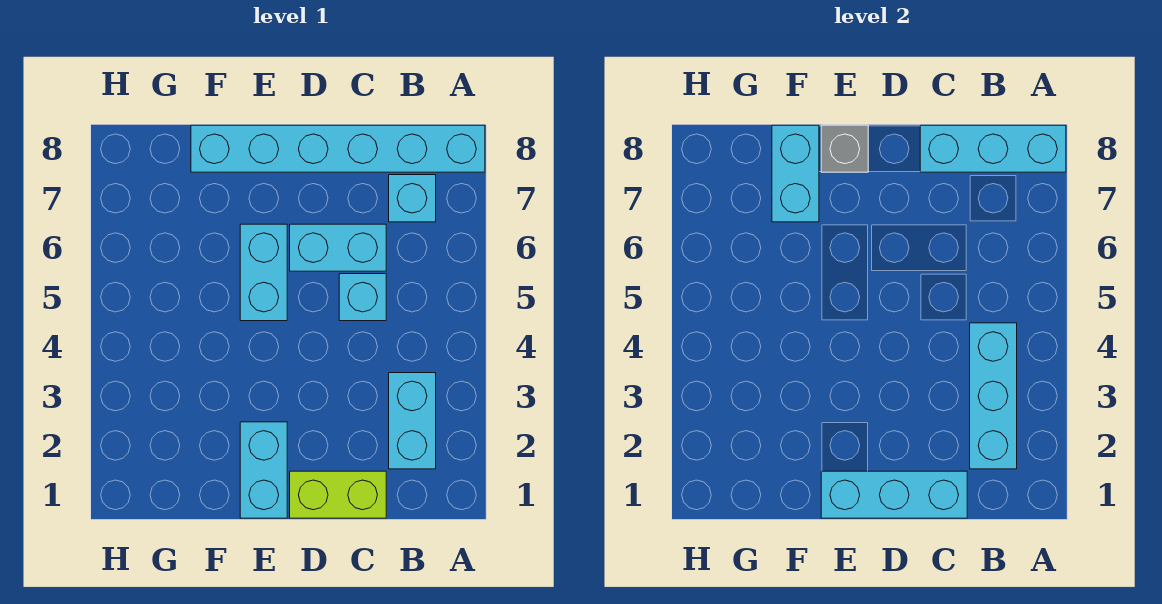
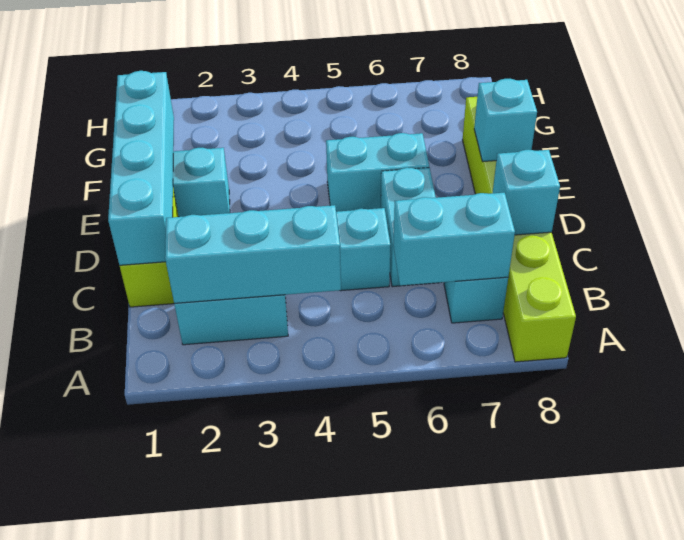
cyan 1x6 brick [191,125,485,172] -> lime 1x6 brick [463,97,576,362]
cyan 1x3 brick [920,125,1066,172] -> cyan 1x1 brick [493,150,560,235]
cyan 1x3 brick [821,471,967,518] -> cyan 1x4 brick [108,71,174,265]
grey 1x1 brick [821,125,868,172] -> cyan 1x1 brick [474,79,537,162]
cyan 1x2 brick [772,125,819,222] -> cyan 1x2 brick moved to [393,193,515,286]

